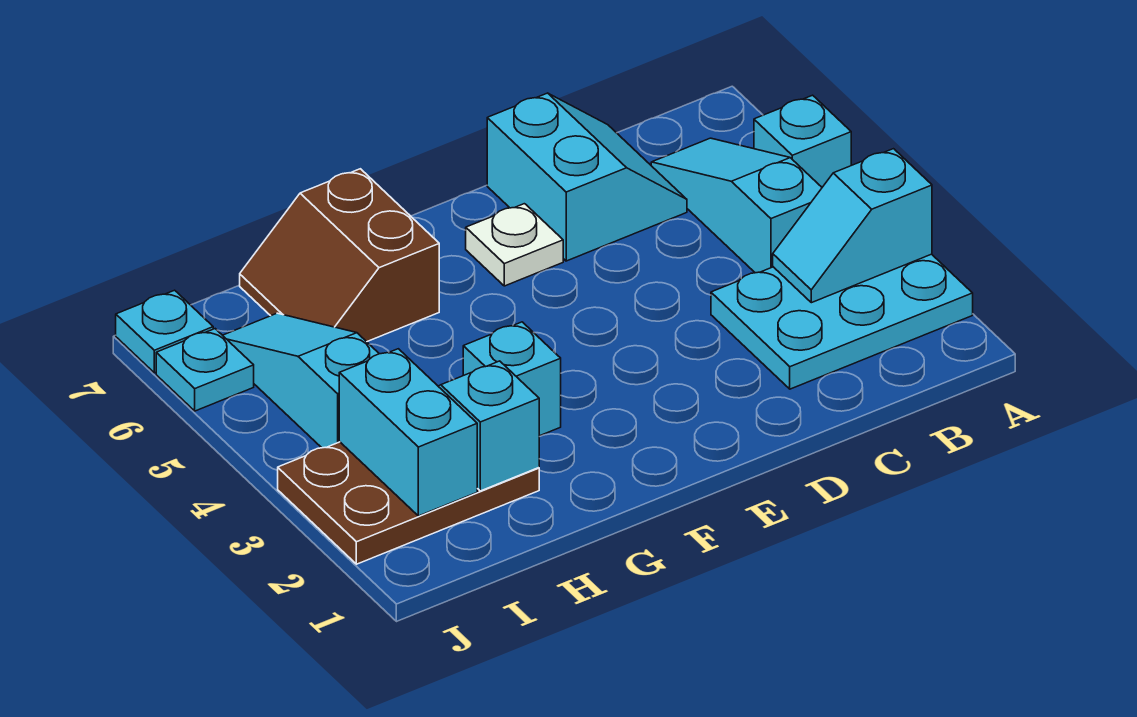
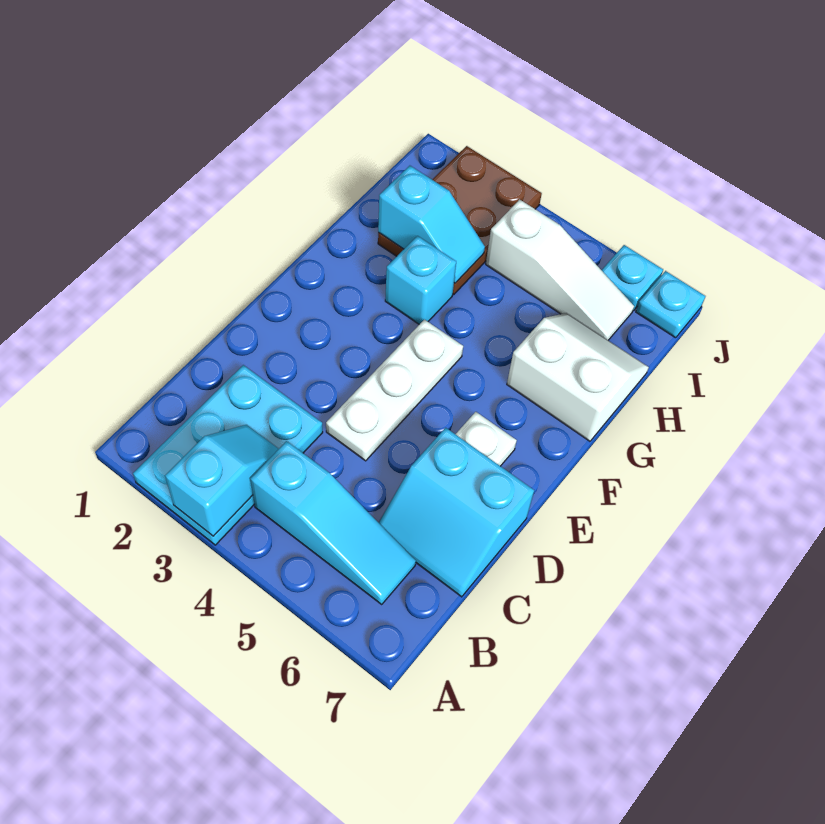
cyan 1x1 brick [754,95,851,187] -> none
none -> white 1x3 plate [326,320,463,461]
brown 2x2 slope [240,169,439,342] -> white 2x2 slope [507,313,649,441]
cyan 1x2 brick [339,349,477,516] -> none
cyan 1x3 slope [223,313,379,448] -> white 1x3 slope [486,199,634,340]

